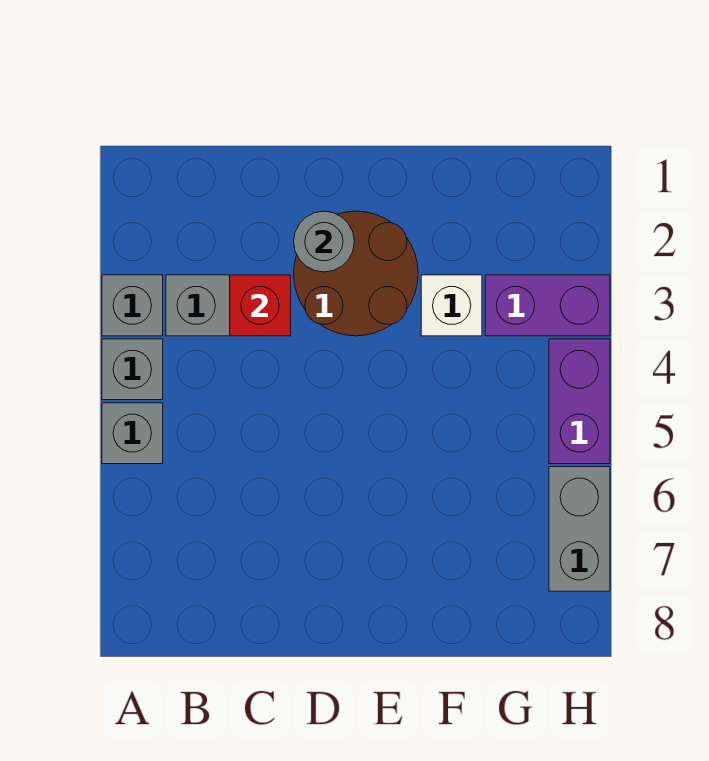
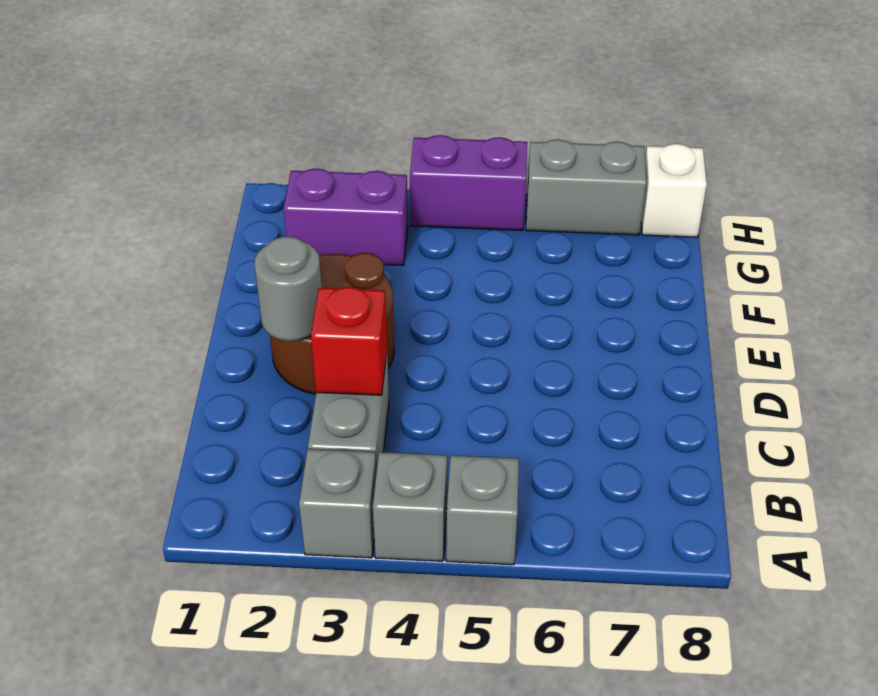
white 1x1 brick [421,275,482,336] -> white 1x1 brick moved to [641,144,707,237]
purple 1x2 brick [485,275,610,336] -> purple 1x2 brick turned to [284,169,408,266]

